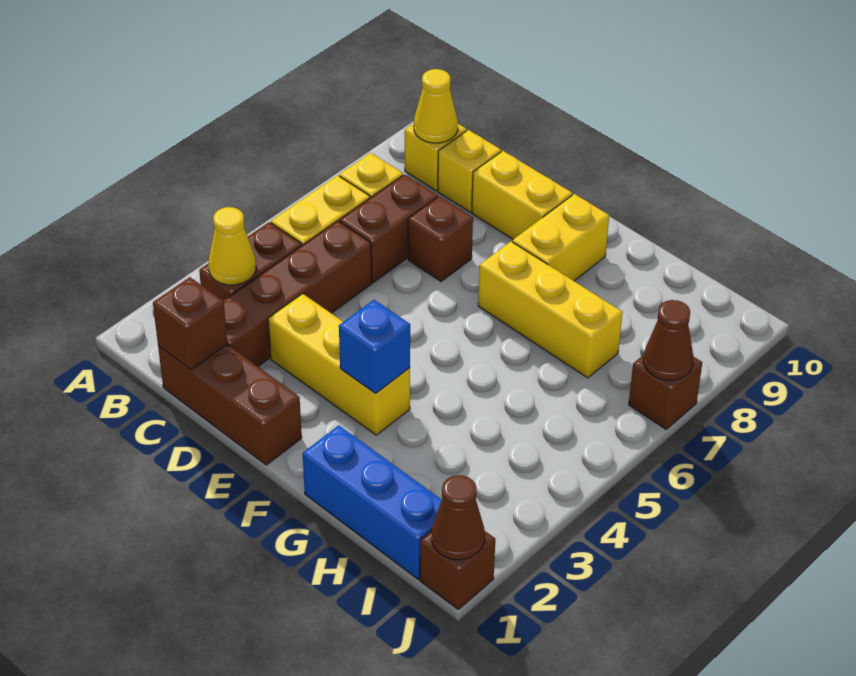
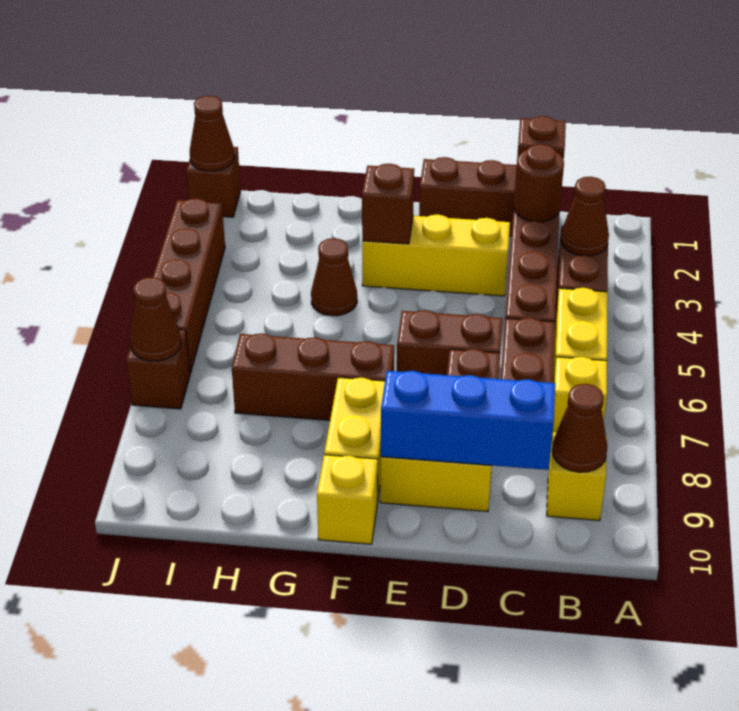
yellow 1x1 cone [208,207,256,285] -> brown 1x1 cone [561,177,609,256]
yellow 1x1 cone [414,69,458,143] -> brown 1x1 cone [552,384,607,472]
none -> brown 1x1 round brick [514,144,564,222]
yellow 1x1 brick [438,130,501,212] -> yellow 1x1 brick moved to [317,455,378,544]
none -> brown 1x2 brick [397,310,503,377]
blue 1x1 brick [339,300,410,393] -> brown 1x1 brick [362,164,414,244]
yellow 1x3 brick [478,242,622,378] -> brown 1x3 brick [232,333,394,420]
blue 1x3 brick [303,425,442,579] -> blue 1x3 brick moved to [381,371,555,470]
none -> brown 1x1 cone [311,238,357,316]
none -> brown 1x4 brick [153,198,225,373]

